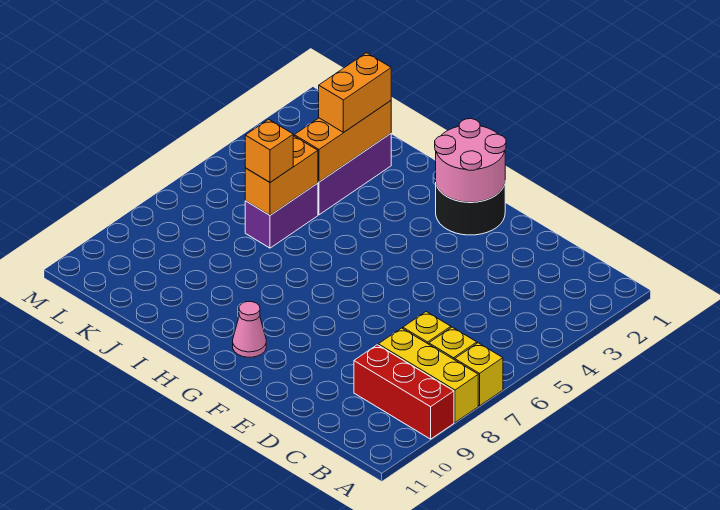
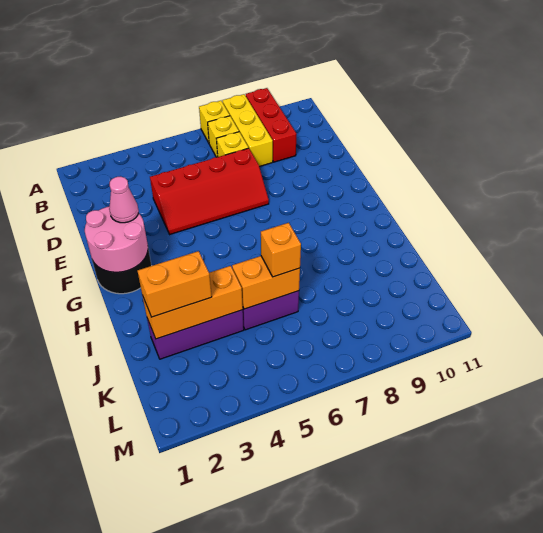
none -> red 2x4 slope [150,148,269,234]
pink 1x1 cone [233,302,266,357] -> pink 1x1 cone moved to [109,177,139,223]

